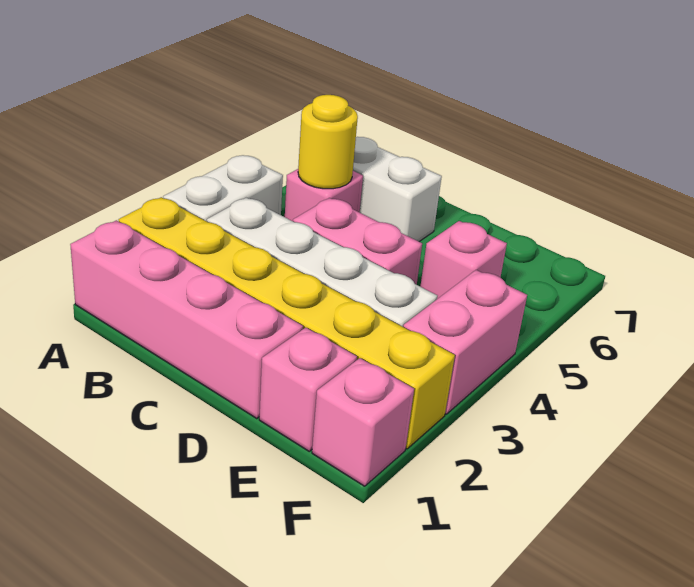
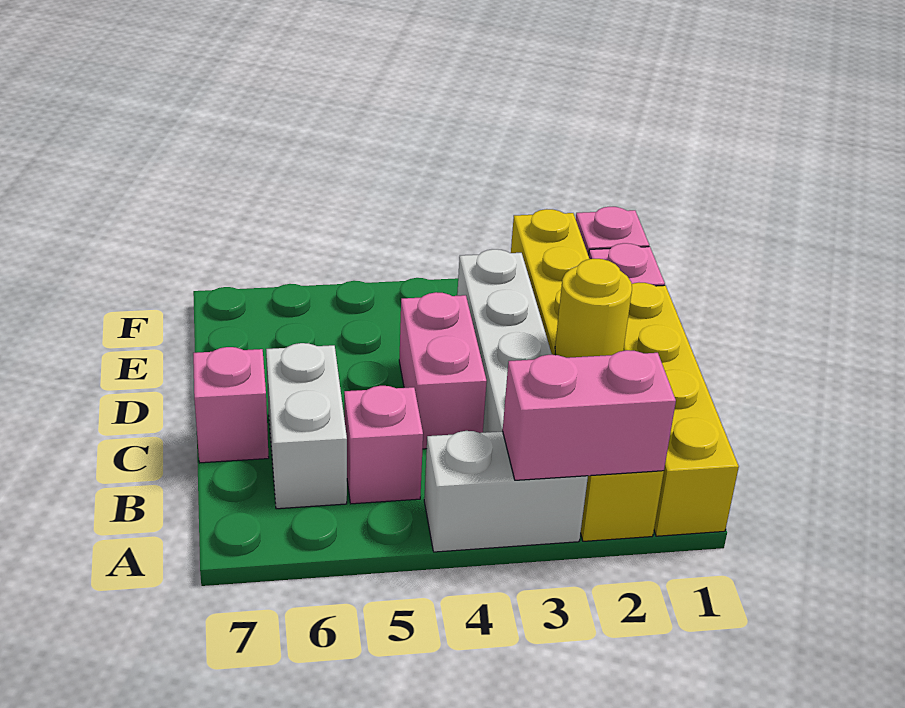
pink 1x4 brick [70,220,303,419] -> yellow 1x4 brick [623,283,739,536]
yellow 1x1 round brick [298,95,358,189] -> yellow 1x1 round brick moved to [555,259,632,358]
pink 1x1 brick [420,221,507,299] -> pink 1x1 brick moved to [193,347,269,463]
pink 1x2 brick [403,270,527,414] -> pink 1x2 brick moved to [503,350,676,480]

